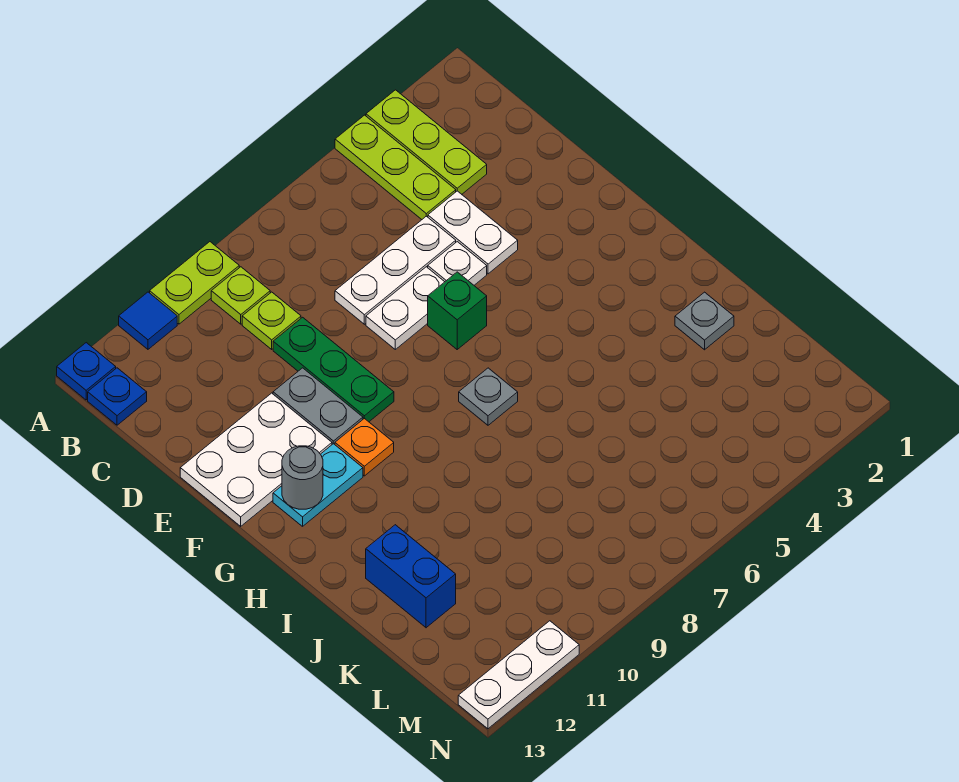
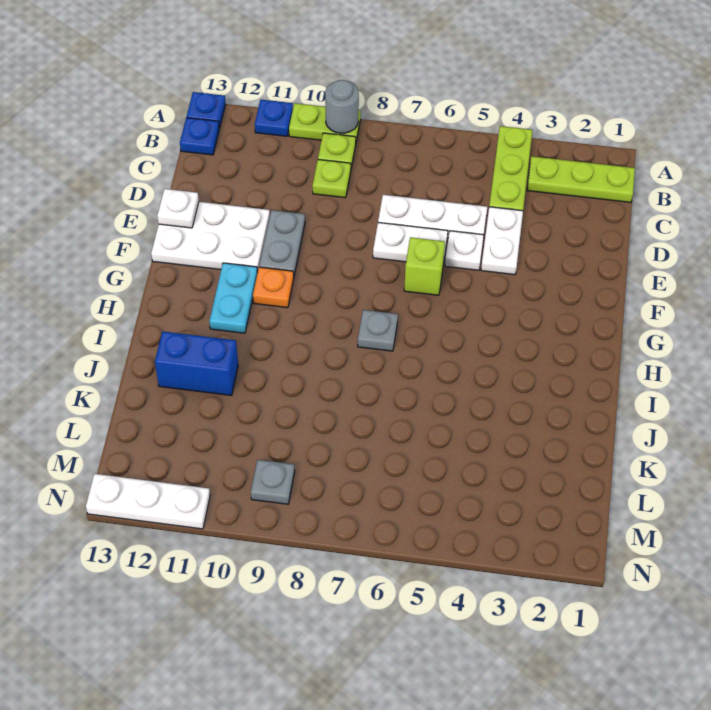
lime 1x3 plate [366,90,487,194] -> lime 1x3 plate turned to [527,156,635,202]
blue 1x1 tile [119,292,177,349] -> blue 1x1 plate [255,100,293,136]
green 1x3 plate [273,317,394,422] -> none
none -> white 1x1 plate [157,189,199,228]
green 1x1 brick [428,272,487,349] -> lime 1x1 brick [404,237,445,295]
cyan 1x2 plate [273,444,363,526] -> cyan 1x2 plate turned to [209,263,258,333]
grey 1x1 round brick [282,446,323,509] -> grey 1x1 round brick moved to [325,80,359,133]
grey 1x1 plate [675,292,734,350] -> grey 1x1 plate moved to [251,460,295,504]
blue 1x2 brick [366,525,456,628] -> blue 1x2 brick turned to [155,331,238,395]

